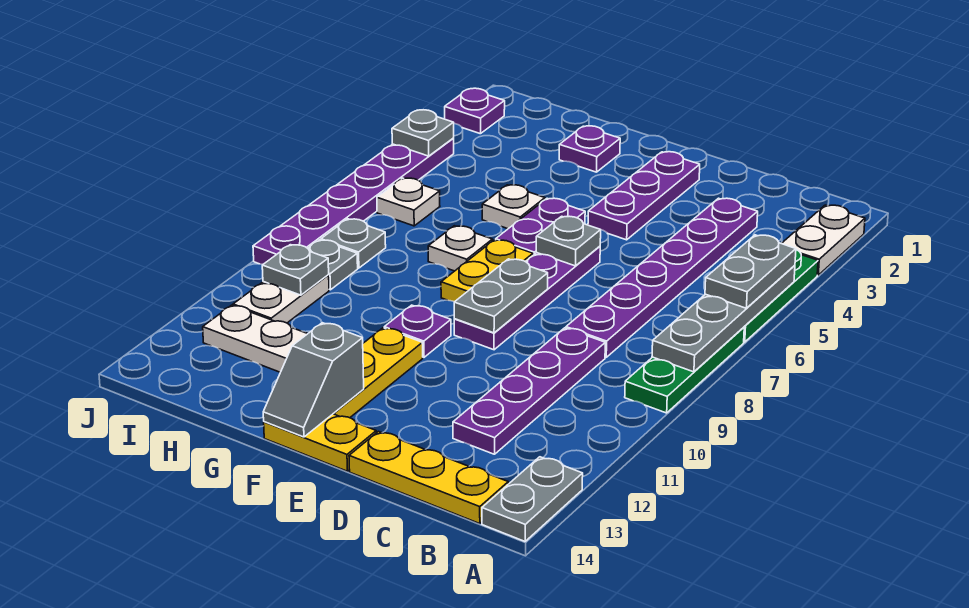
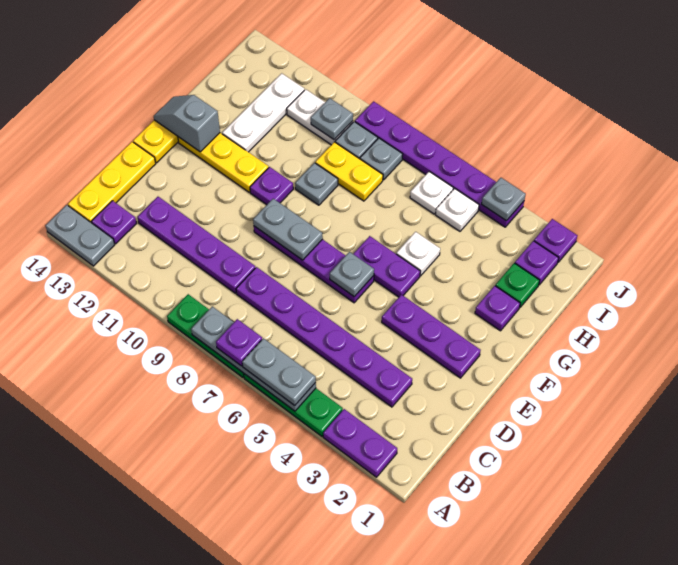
white 1x2 plate [781,205,865,275] -> purple 1x2 plate [323,409,397,477]
none -> purple 1x1 plate [216,319,262,366]
none -> purple 1x1 plate [92,201,137,244]
yellow 1x2 plate [441,240,533,302] -> yellow 1x2 plate moved to [315,142,383,201]
white 1x1 plate [428,226,492,271] -> white 1x1 plate moved to [436,189,479,231]
none -> grey 1x1 plate [295,163,338,205]
none -> green 1x1 plate [495,263,540,307]
none -> purple 1x1 plate [515,241,559,285]

